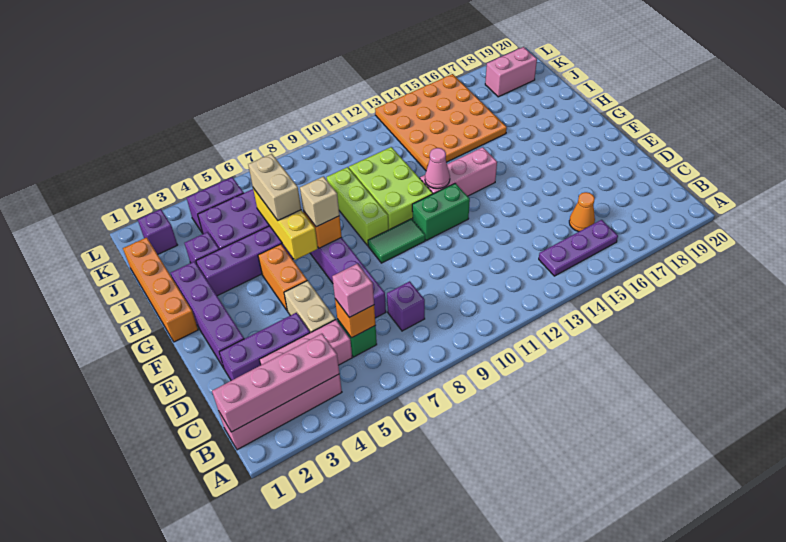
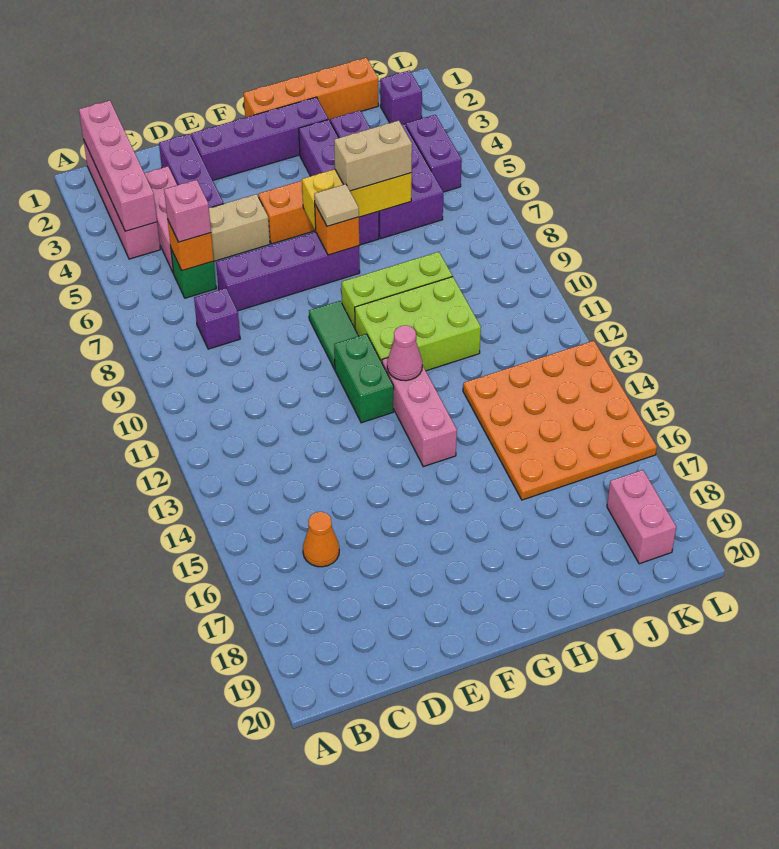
purple 1x3 plate [539,220,618,276] -> none
tan 1x1 brick [300,177,339,227] -> tan 1x1 tile [314,184,359,226]

